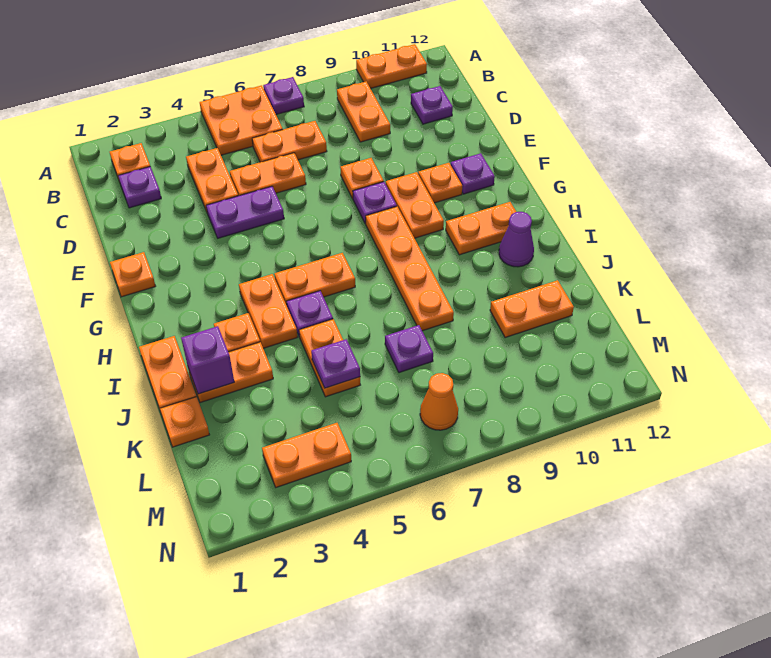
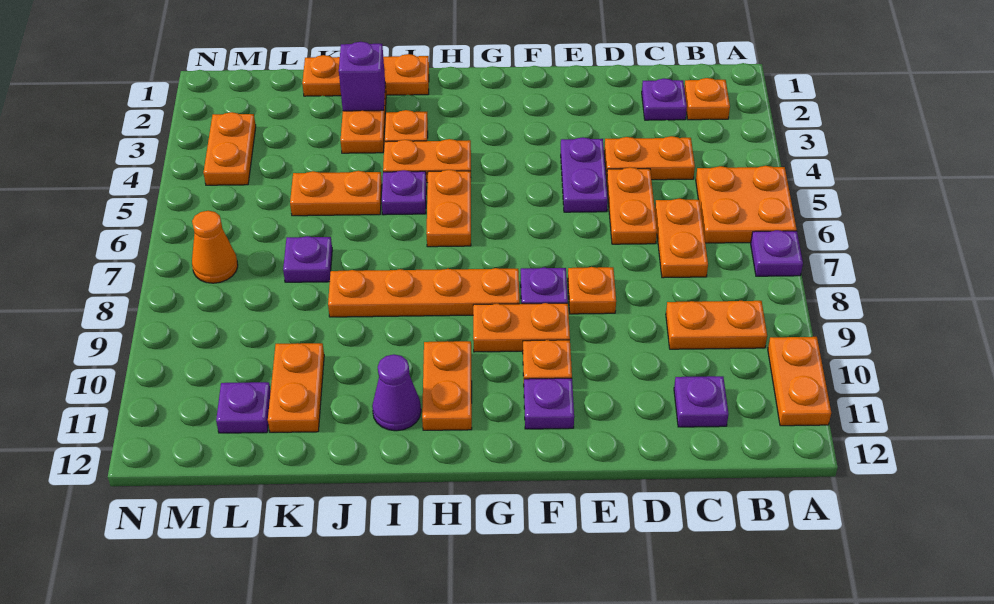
orange 1x1 plate [110,252,155,297] -> none
purple 1x1 plate [311,339,360,388] -> purple 1x1 plate moved to [216,382,271,433]

